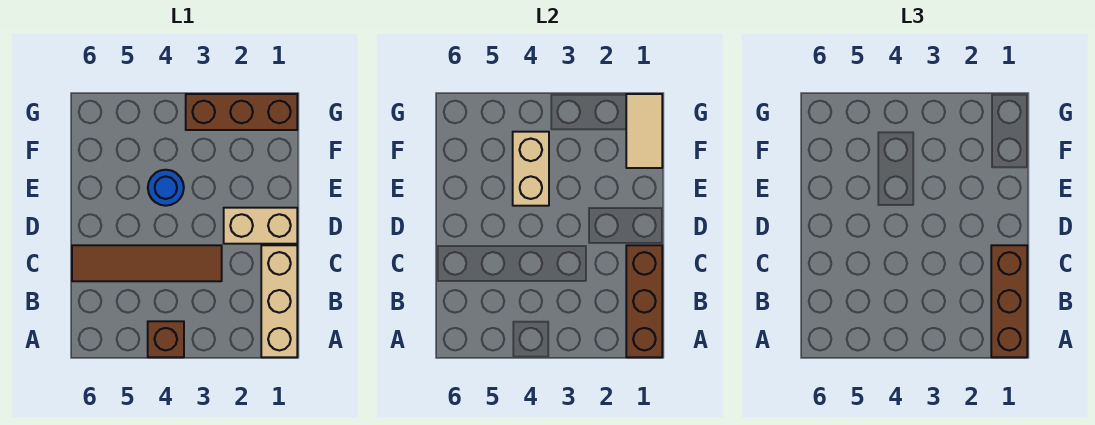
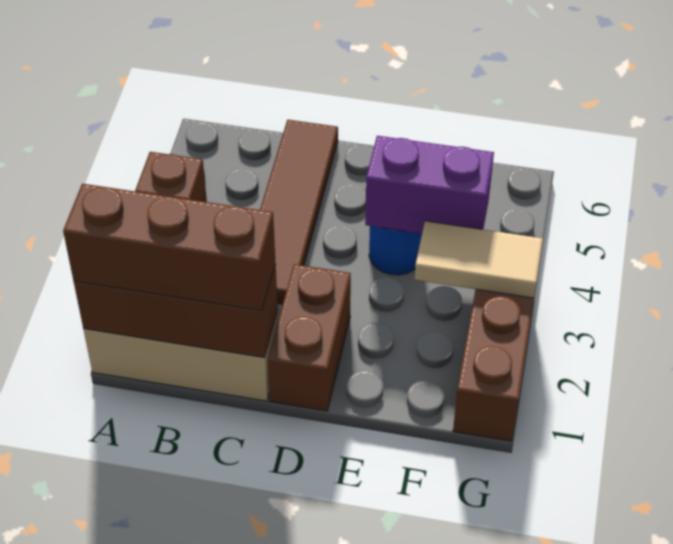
tan 1x2 brick [224,208,297,244] -> brown 1x2 brick [268,264,351,411]
tan 1x2 brick [513,132,549,206] -> purple 1x2 brick [365,136,494,234]
tan 1x2 tile [626,94,662,168] -> tan 1x2 tile moved to [415,221,543,298]

